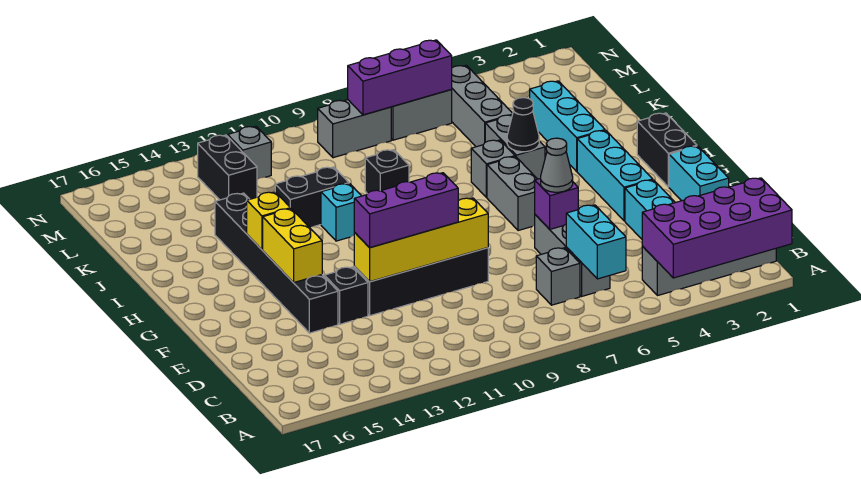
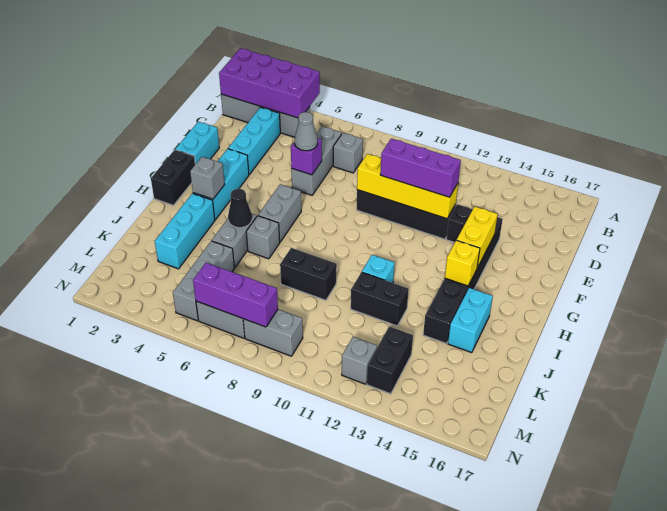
cyan 1x2 brick [566,205,626,279] -> cyan 1x2 brick moved to [448,288,493,353]
none -> grey 1x1 brick [190,157,225,199]
black 1x1 brick [365,150,409,193] -> black 1x2 brick [280,248,337,300]

